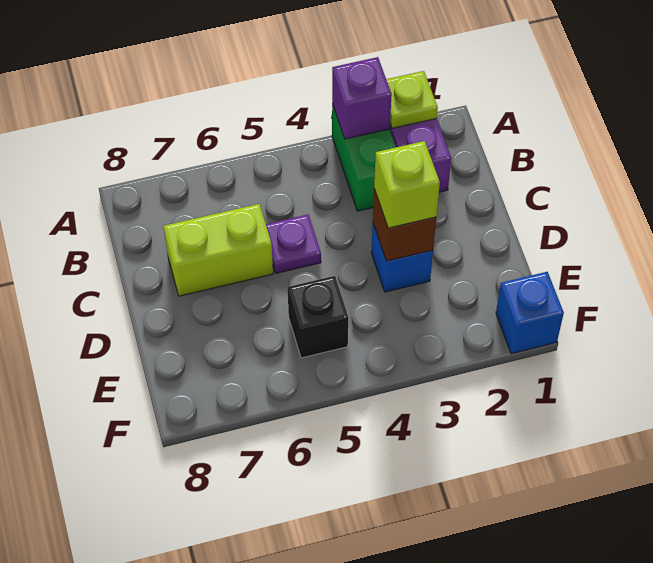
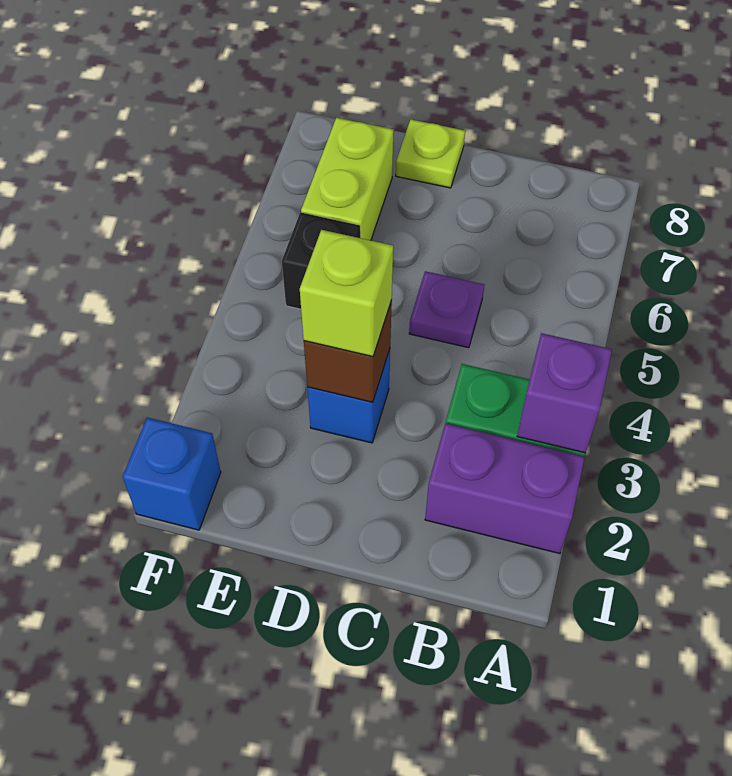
lime 1x1 plate [386,71,438,128] -> lime 1x1 plate moved to [396,120,465,188]
lime 1x2 brick [164,204,273,296] -> lime 1x2 brick moved to [301,118,393,240]

